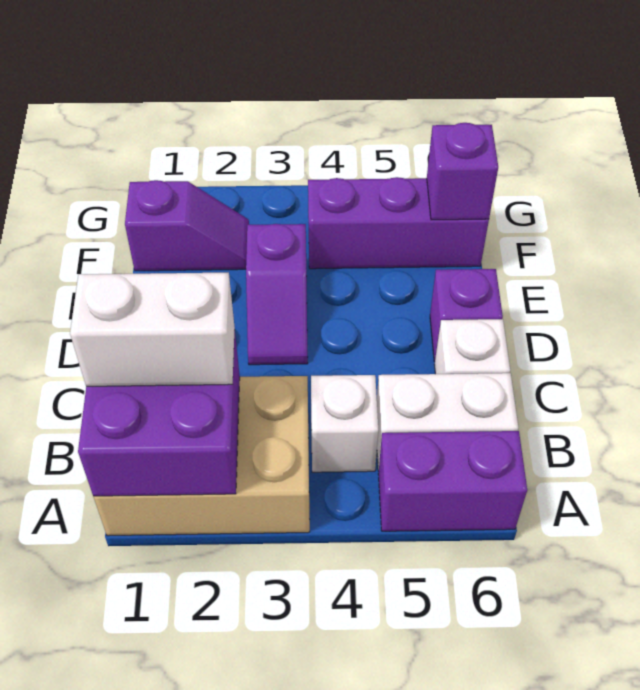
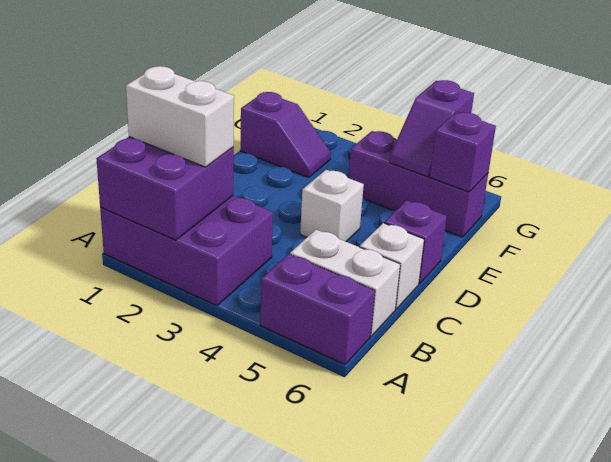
tan 2x3 brick [93,376,310,536] -> purple 2x3 brick [100,196,273,306]
white 1x1 brick [311,375,378,472] -> white 1x1 brick moved to [300,170,364,242]
purple 1x2 slope [246,224,308,365] -> purple 1x2 slope moved to [390,80,474,177]

